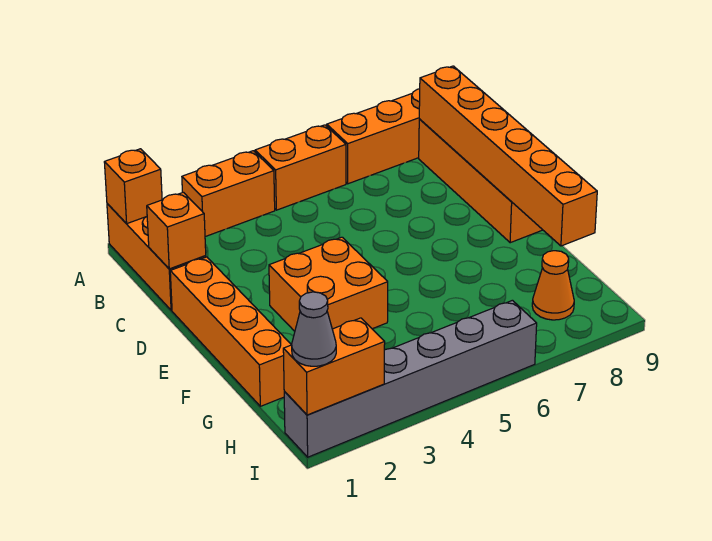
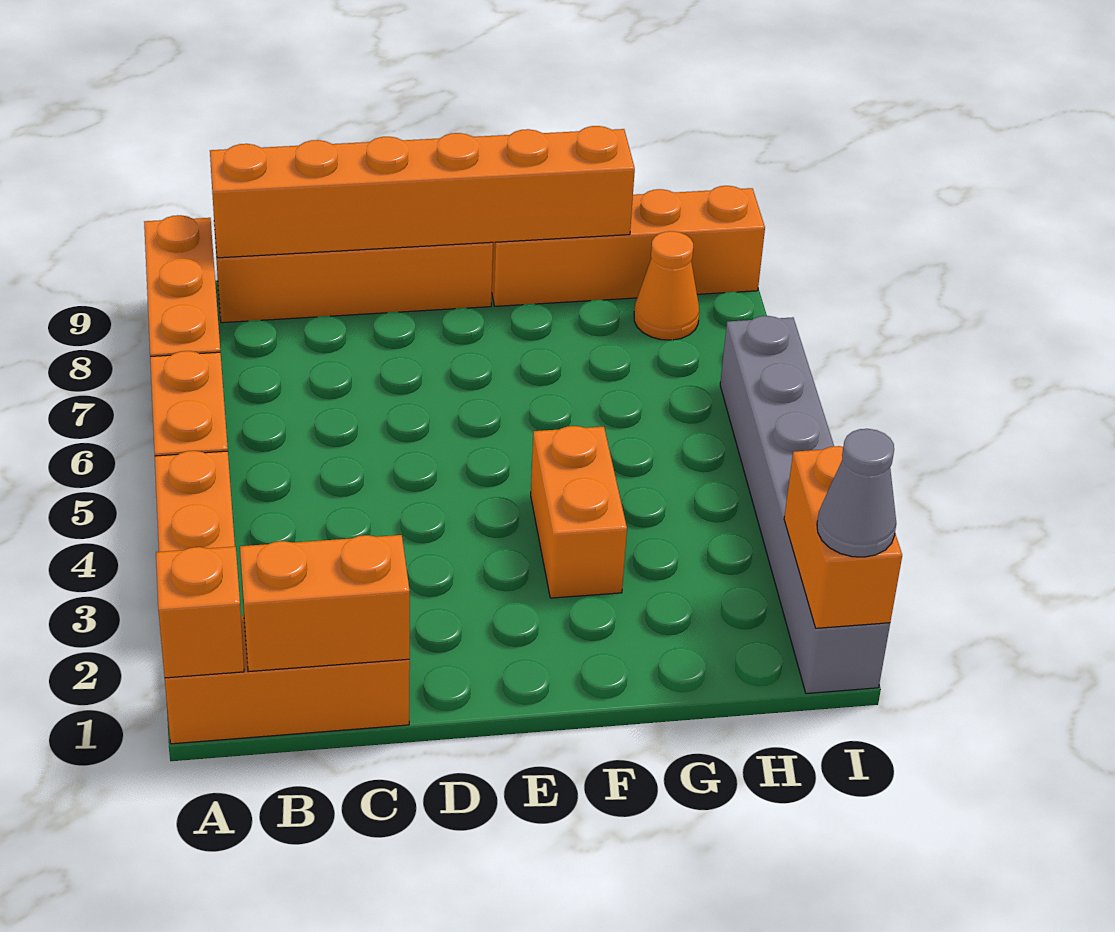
orange 1x1 brick [147,192,206,269] -> orange 1x2 brick [240,535,410,672]
orange 1x4 brick [170,257,291,406] -> orange 1x4 brick moved to [492,186,765,306]
orange 2x2 brick [269,237,388,331] -> orange 1x2 brick [531,426,627,598]

